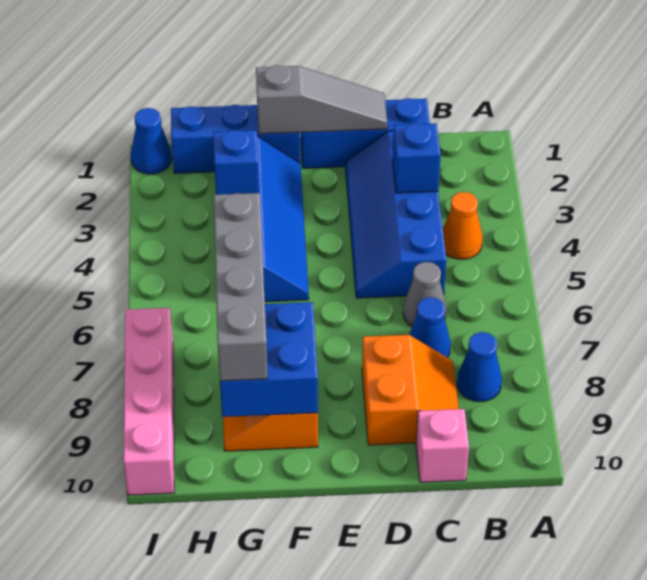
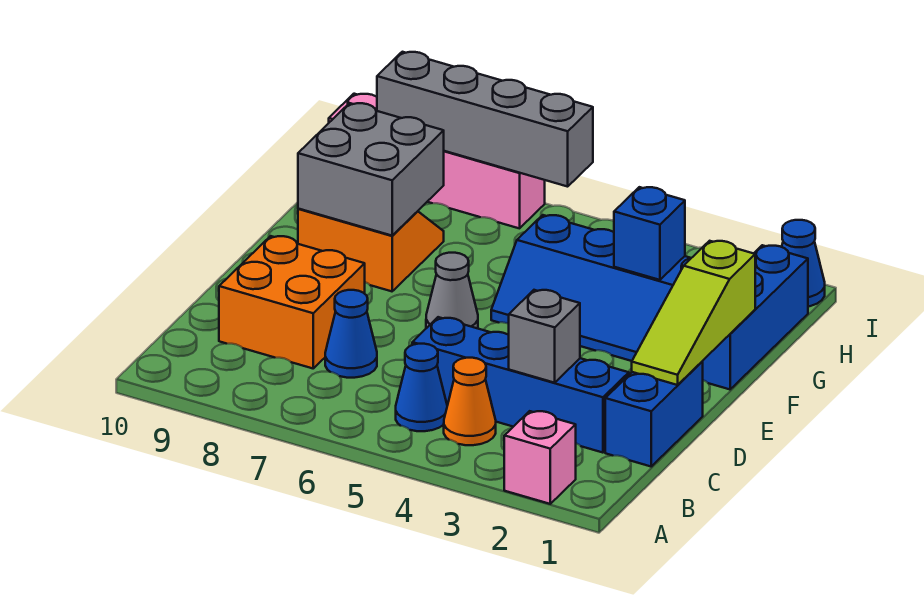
blue 1x1 cone [457,332,502,402] -> blue 1x1 cone moved to [396,344,447,431]
blue 1x3 brick [300,98,430,168] -> blue 1x2 brick [605,362,703,466]
blue 1x1 brick [393,123,441,193] -> grey 1x1 brick [509,290,580,383]
grey 1x1 cone [403,262,447,327] -> grey 1x1 cone moved to [426,253,478,328]
orange 2x2 slope [362,335,459,445] -> orange 2x2 brick [219,236,365,368]
pink 1x1 brick [416,409,469,482] -> pink 1x1 brick moved to [504,411,576,504]
grey 1x3 slope [256,65,387,134] -> lime 1x3 slope [632,241,755,385]
blue 2x2 brick [220,302,318,417] -> grey 2x2 brick [298,103,444,236]
grey 1x4 brick [214,193,268,381] -> grey 1x4 brick moved to [377,52,593,187]

